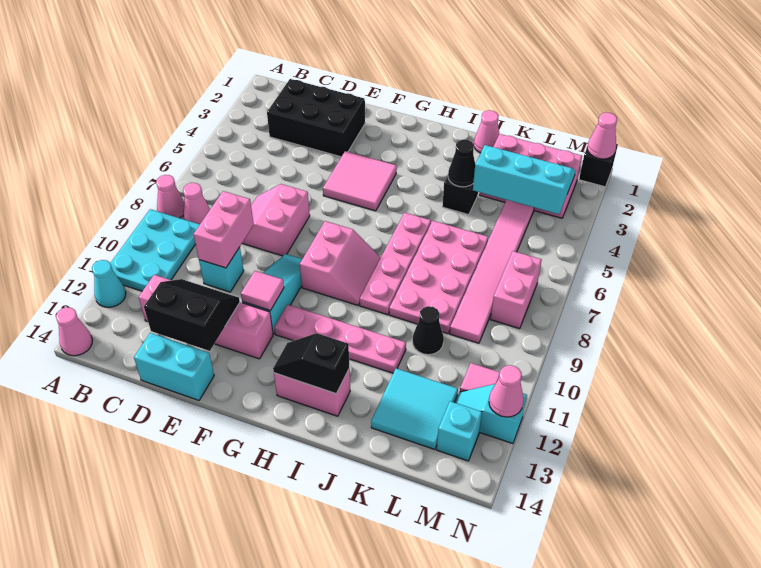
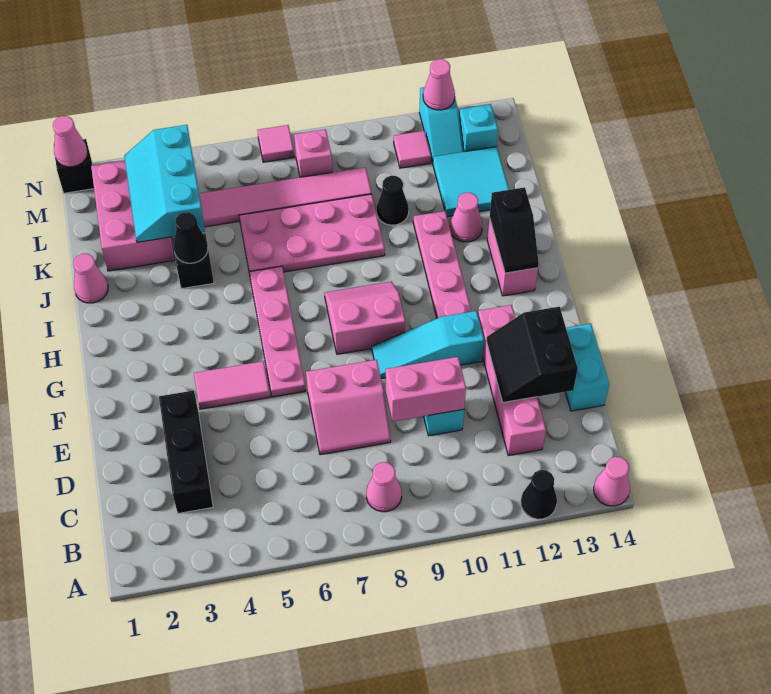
pink 1x1 cone [156,175,184,218] -> pink 1x1 cone moved to [450,193,482,242]
cyan 2x3 plate [111,209,200,291] -> none
cyan 1x1 cone [92,260,126,307] -> black 1x1 cone [521,470,557,519]
black 2x3 brick [267,79,365,157] -> black 1x3 brick [159,390,213,514]
pink 2x2 tile [323,151,397,211] -> pink 1x2 tile [194,361,270,409]
pink 1x1 tile [241,271,284,311] -> pink 1x1 tile moved to [257,125,294,162]
pink 1x4 plate [360,213,431,315] -> pink 1x4 plate turned to [249,266,306,397]
pink 1x2 brick [491,251,542,329] -> pink 1x1 brick [294,129,332,177]

